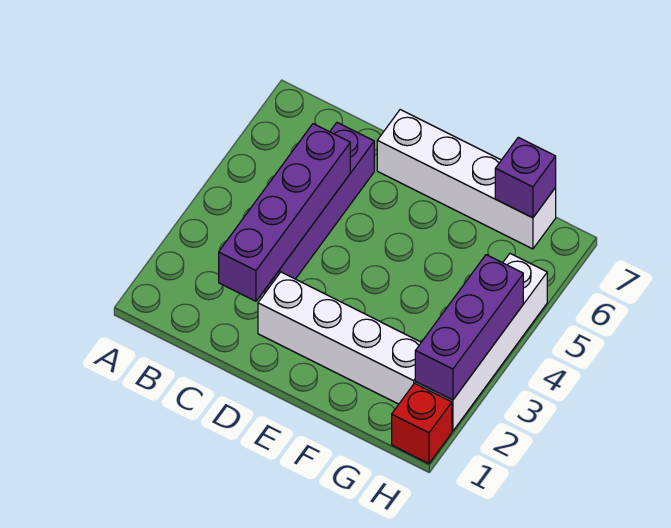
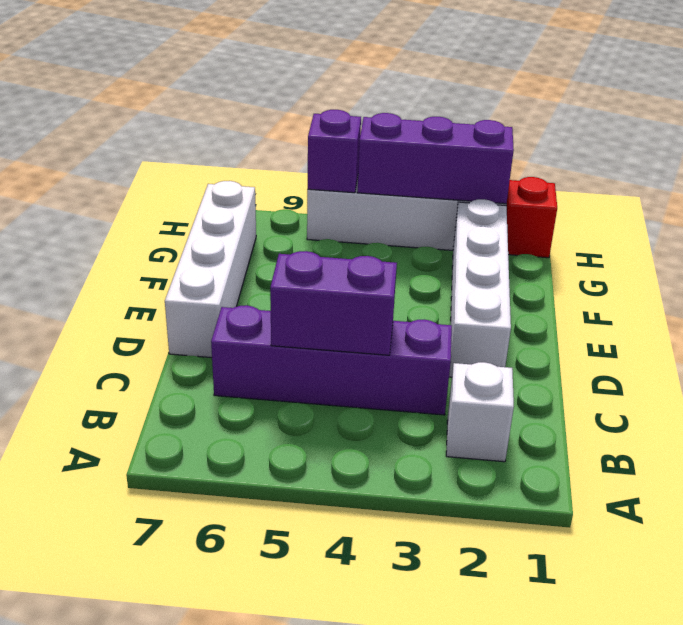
none -> white 1x1 brick [446,362,514,462]
purple 1x4 brick [219,124,350,301] -> purple 1x2 brick [270,251,397,355]
purple 1x1 brick [495,137,556,218] -> purple 1x1 brick moved to [308,110,361,193]

